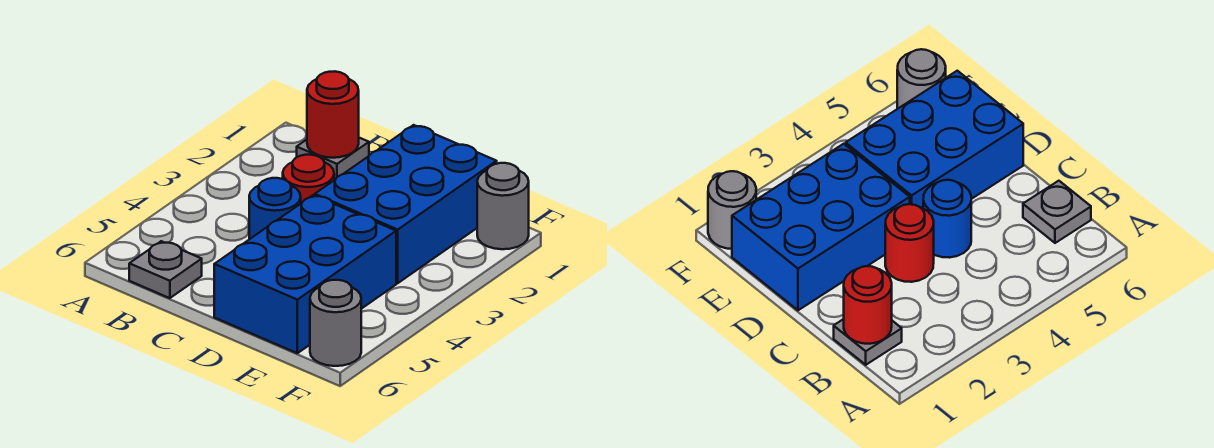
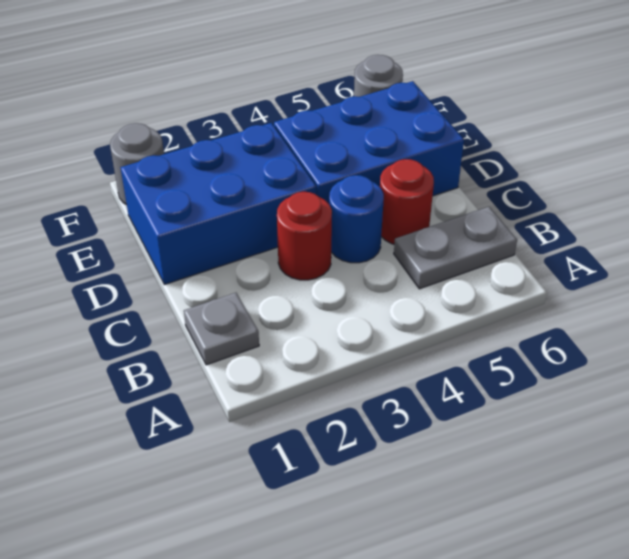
red 1x1 round brick [307,71,359,158] -> red 1x1 round brick moved to [380,159,434,244]
grey 1x1 plate [129,241,202,298] -> grey 1x2 plate [394,207,517,289]

